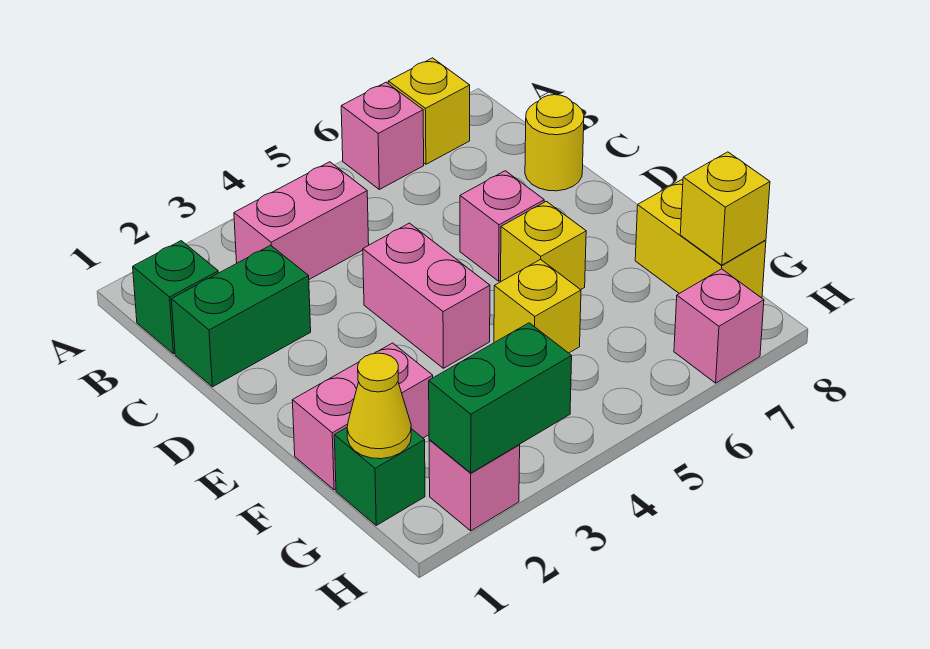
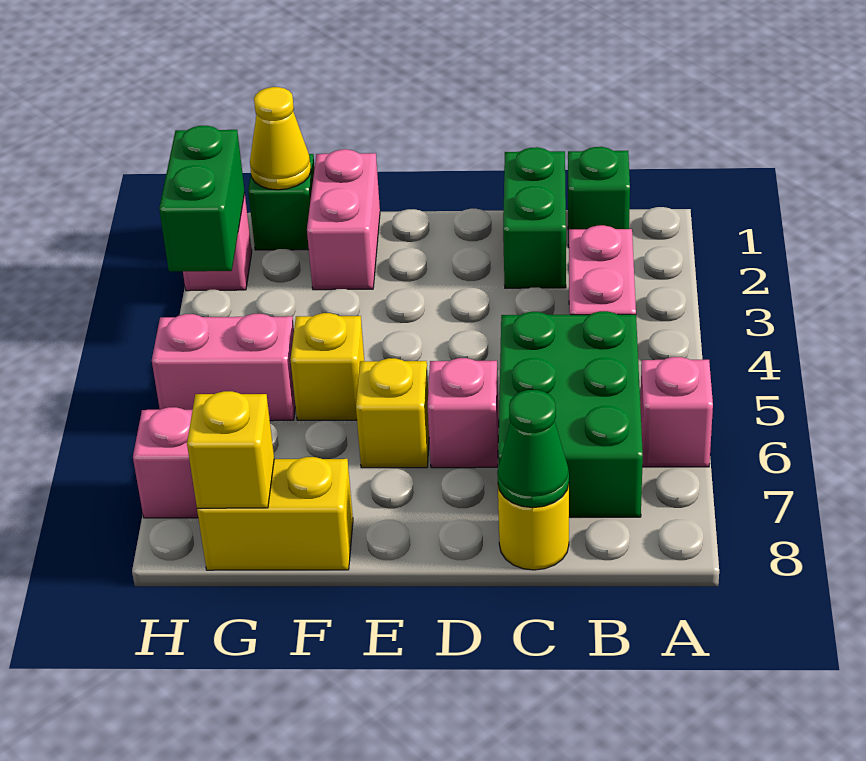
yellow 1x1 brick [388,58,470,164] -> none
none -> green 2x3 brick [498,311,643,517]
none -> green 1x1 cone [497,390,569,508]
pink 1x2 brick [363,223,490,368] -> pink 1x2 brick moved to [152,314,295,421]

